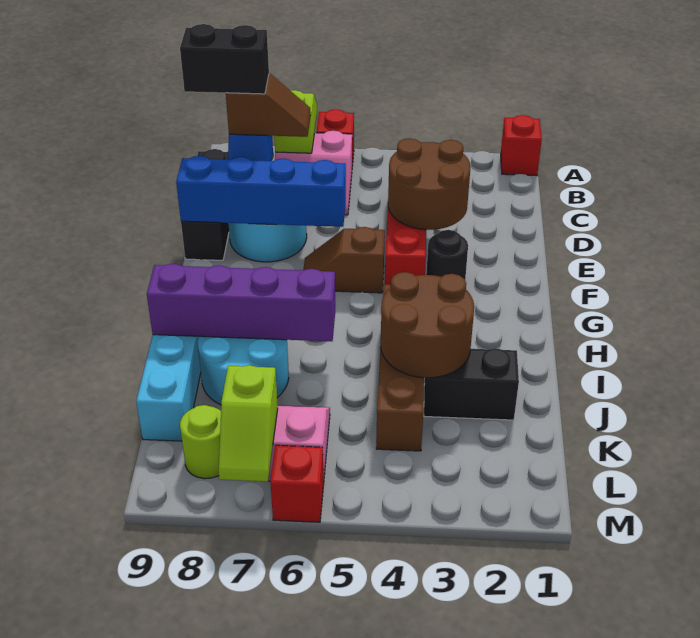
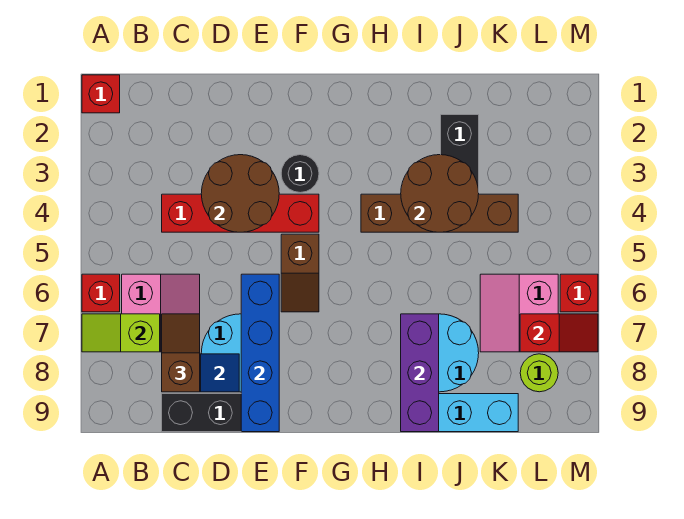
black 1x2 brick [180,24,269,94] -> none
purple 1x4 brick [147,264,335,341] -> purple 1x3 brick [401,314,439,432]
lime 1x2 slope [219,365,278,482] -> red 1x2 slope [520,314,598,352]

